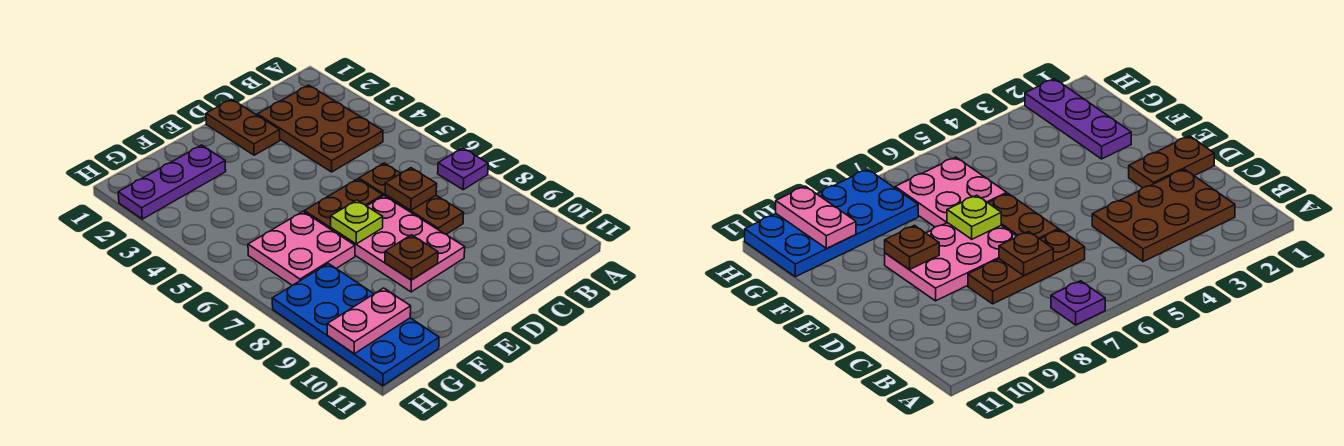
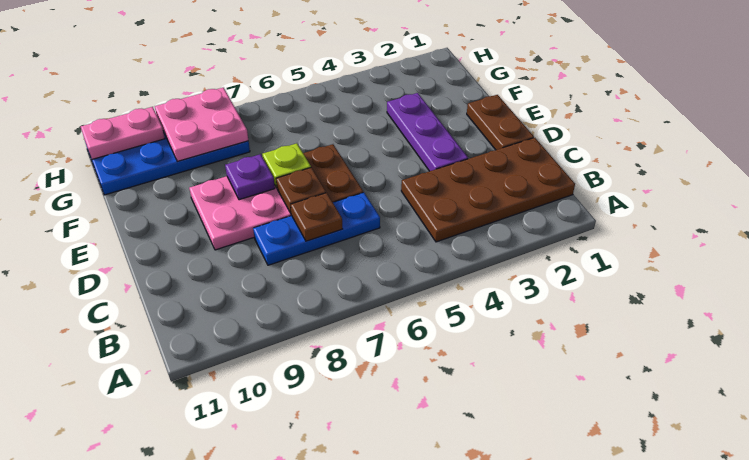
purple 1x1 plate [438,148,488,190] -> purple 1x1 plate moved to [225,154,275,200]
brown 2x3 plate [257,85,383,172] -> brown 2x4 plate [401,138,575,242]
brown 1x3 plate [359,163,464,234] -> blue 1x3 plate [253,192,380,265]
brown 1x2 plate [206,99,280,155] -> brown 1x2 plate turned to [467,95,534,150]
brown 1x1 plate [385,235,438,280] -> brown 1x1 plate moved to [276,167,326,213]
purple 1x3 plate [118,145,226,219] -> purple 1x3 plate moved to [387,93,468,171]
pink 2x2 plate [248,212,355,285] -> pink 2x2 plate moved to [155,88,248,161]
pink 1x2 plate [327,288,411,354] -> pink 1x2 plate turned to [81,107,165,159]

